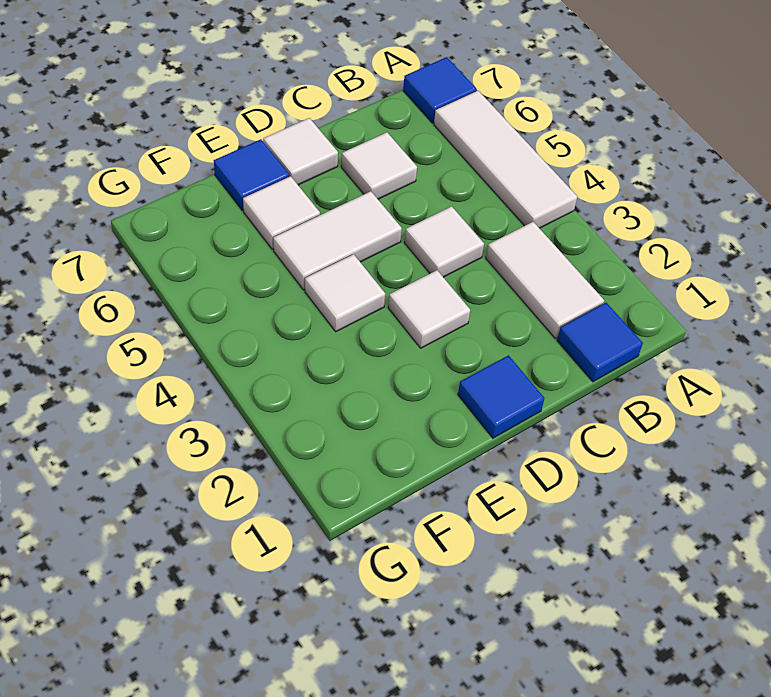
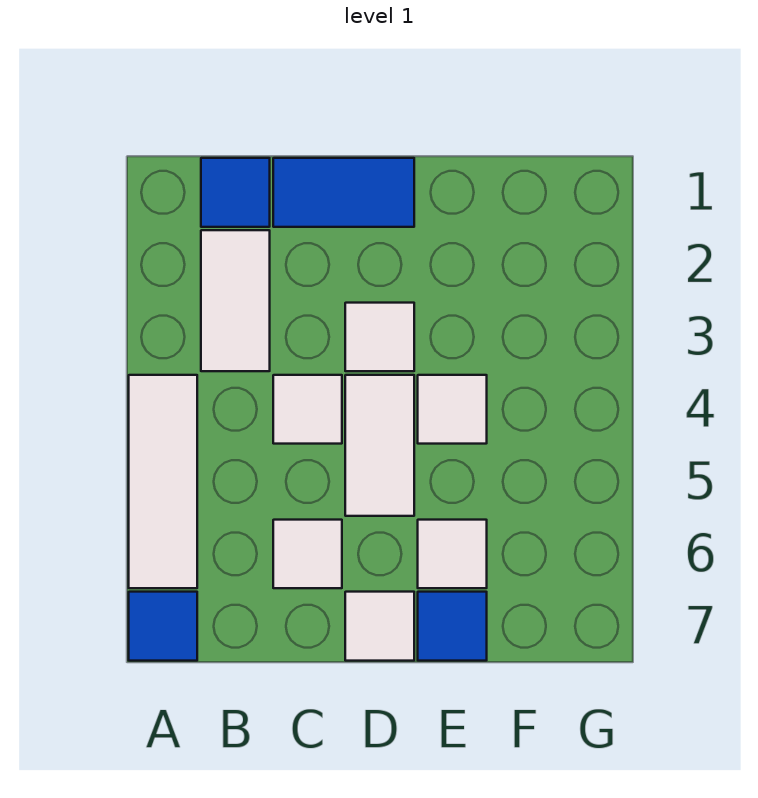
blue 1x1 tile [458,355,544,438] -> blue 1x2 tile [273,158,414,227]
white 1x2 tile [273,191,402,290] -> white 1x2 tile turned to [345,375,414,516]

